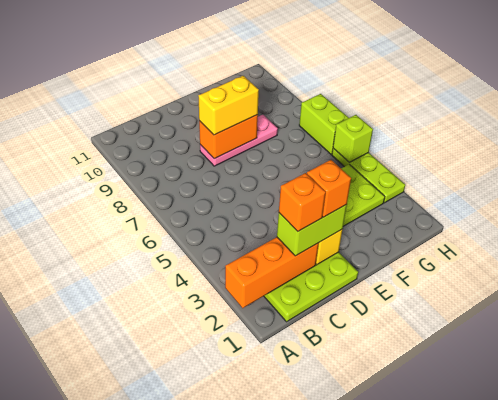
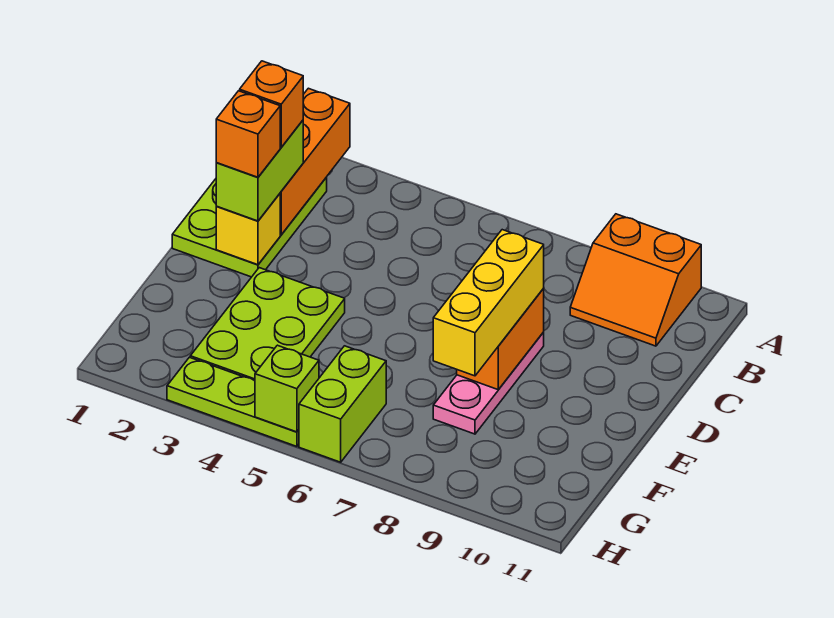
none -> orange 2x2 slope [570,214,701,346]
yellow 1x2 brick [198,76,259,135] -> yellow 1x3 brick [433,230,544,376]
lime 1x2 brick [299,94,349,154] -> lime 1x2 brick turned to [299,346,386,462]

